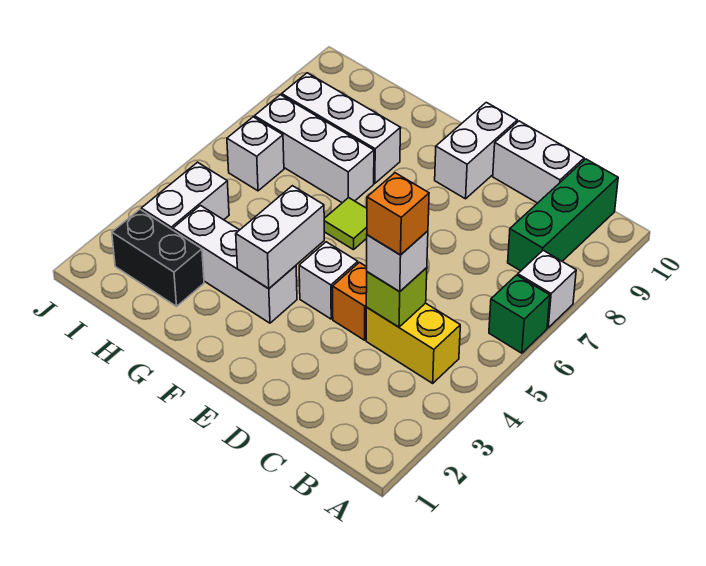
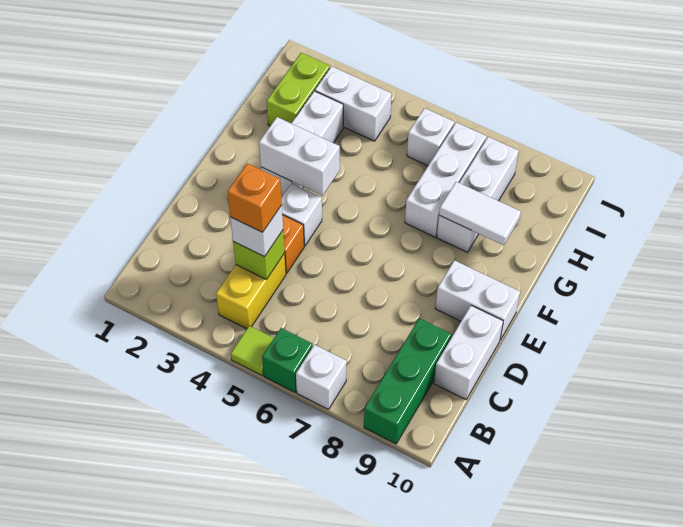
green 1x3 brick [508,159,618,271] -> green 1x3 brick turned to [364,318,451,444]
lime 1x1 tile [324,198,367,250] -> lime 1x1 tile moved to [231,326,274,376]
none -> white 1x2 tile [439,182,521,245]
black 1x2 brick [112,210,204,306] -> lime 1x2 brick [267,53,330,126]

